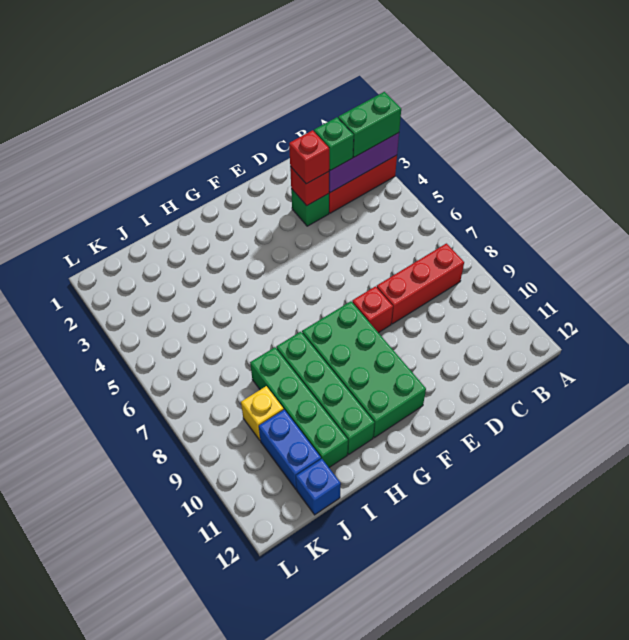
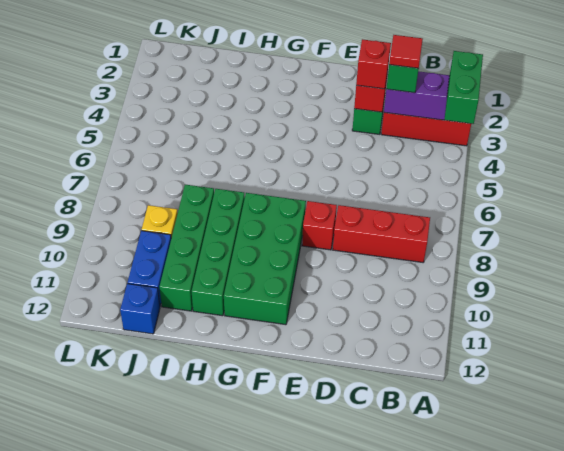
green 1x2 brick [338,92,401,157] -> green 1x2 brick turned to [444,51,483,124]
none -> red 1x1 tile [389,35,423,68]

